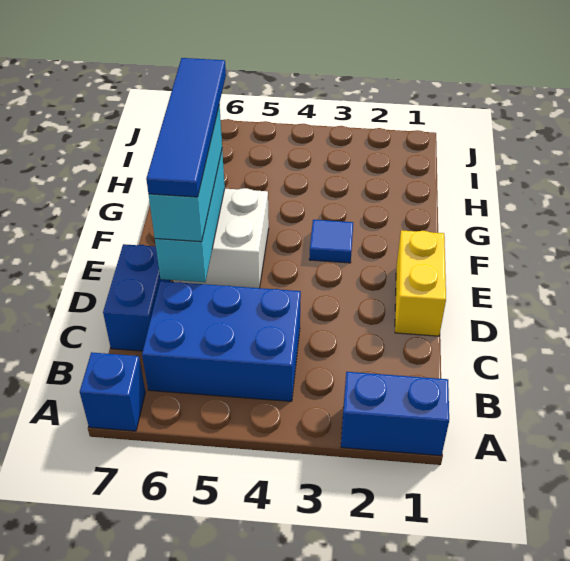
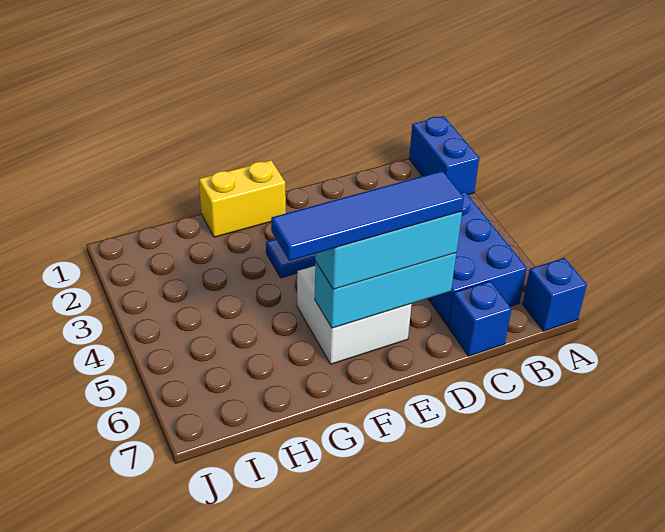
blue 1x2 brick [103,244,171,351] -> blue 1x1 brick [449,281,512,356]
yellow 1x2 brick [395,230,446,336] -> yellow 1x2 brick moved to [199,160,286,237]

